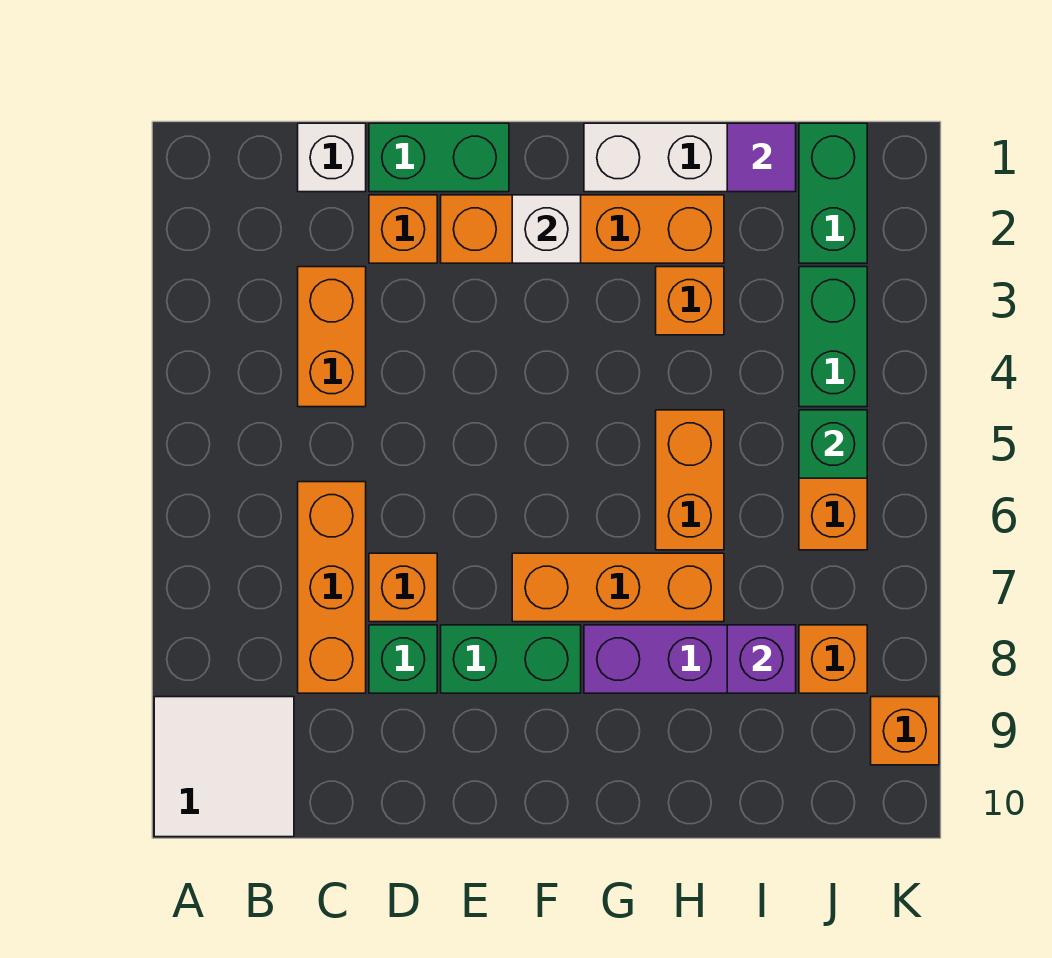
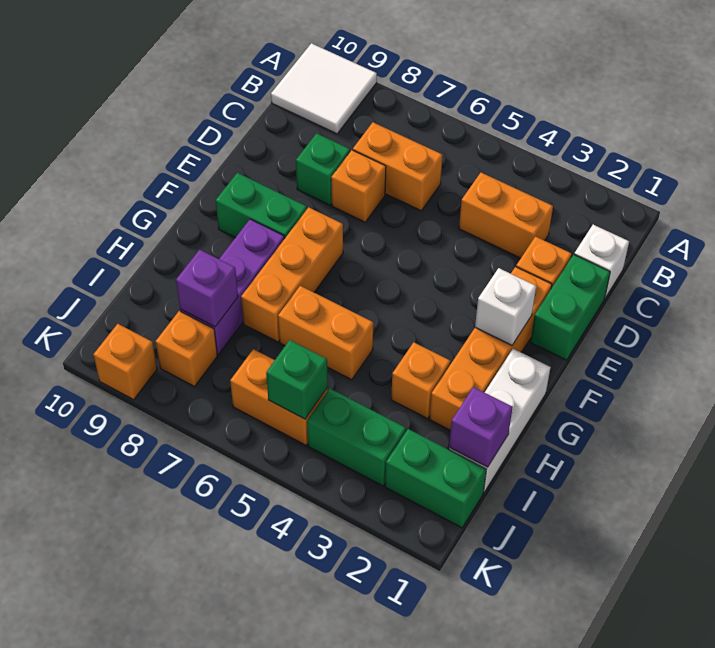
orange 1x3 brick [298,482,366,693] -> orange 1x2 brick [353,122,443,211]
green 1x2 brick [441,625,581,693] -> green 1x2 brick turned to [216,173,307,238]
purple 1x1 tile [727,123,796,192] -> purple 1x1 brick [449,387,513,467]

